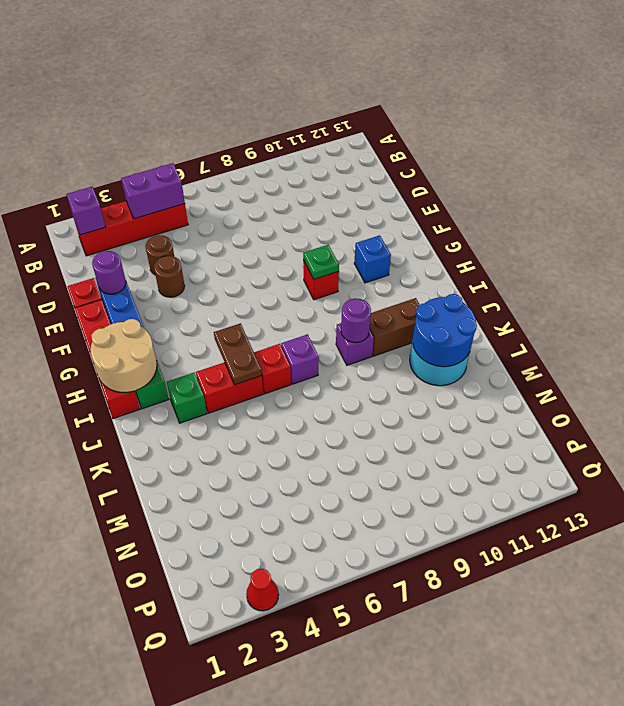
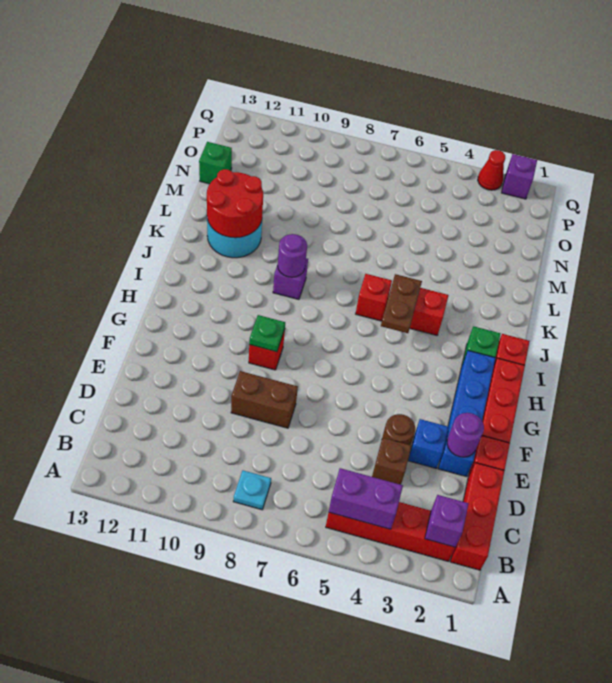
none -> red 1x3 brick [450,463,504,570]
none -> cyan 1x1 plate [233,470,271,510]
brown 1x1 round brick [146,235,174,275] -> brown 1x1 brick [372,438,411,485]
blue 1x1 brick [354,235,391,283] -> blue 1x1 brick moved to [408,419,448,468]
tan 2x2 round brick [91,319,157,392] -> none
green 1x1 brick [167,373,207,423] -> green 1x1 brick moved to [199,142,232,184]
purple 1x1 brick [281,334,319,384] -> purple 1x1 brick moved to [502,154,537,199]
brown 1x2 brick [369,298,420,356] -> brown 1x2 brick moved to [231,371,298,428]
blue 2x2 round brick [413,294,477,367] -> red 2x2 round brick [207,169,263,238]

